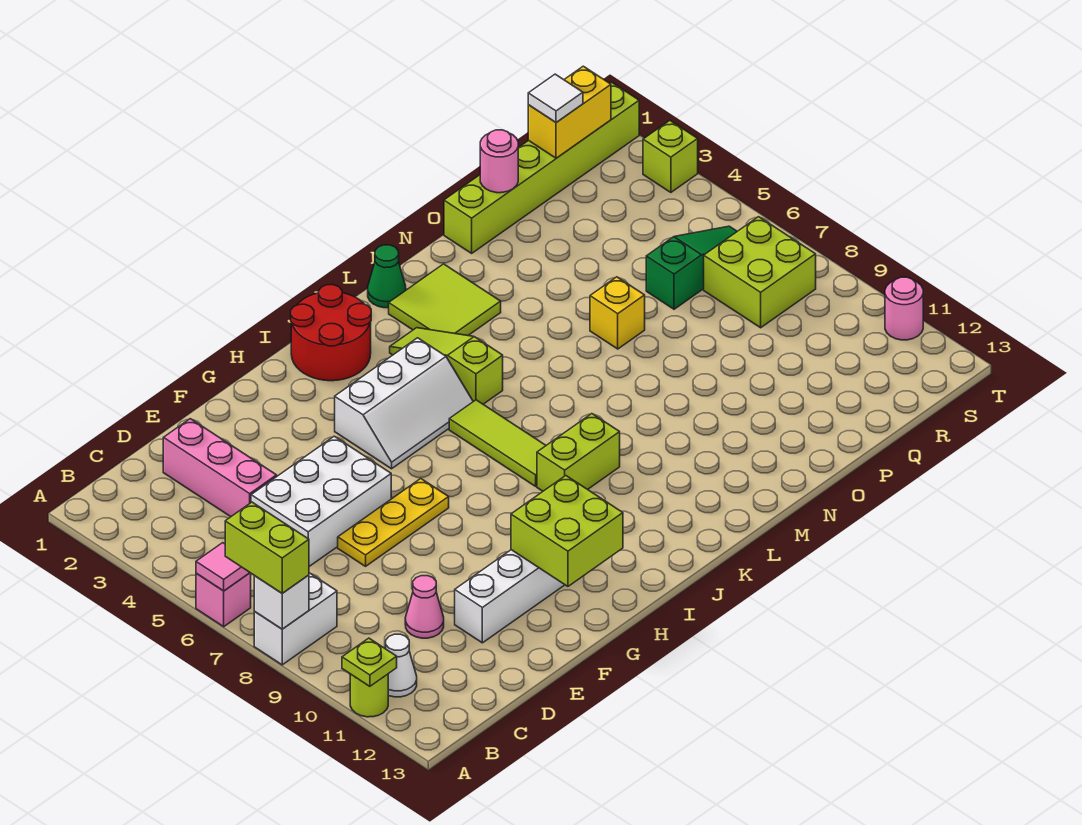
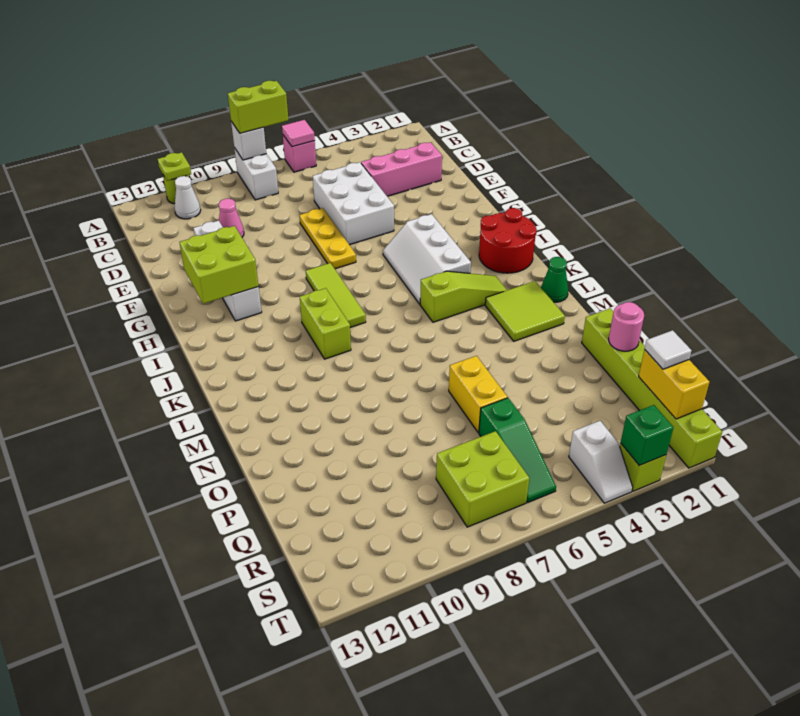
lime 1x3 tile [449,400,546,486] -> lime 1x3 tile turned to [306,263,366,328]
yellow 1x1 brick [590,277,645,349] -> yellow 1x2 brick [449,356,507,433]
none -> white 1x2 slope [569,421,633,503]
none -> green 1x1 brick [621,405,673,465]
pink 1x1 round brick [885,277,923,340] -> none

